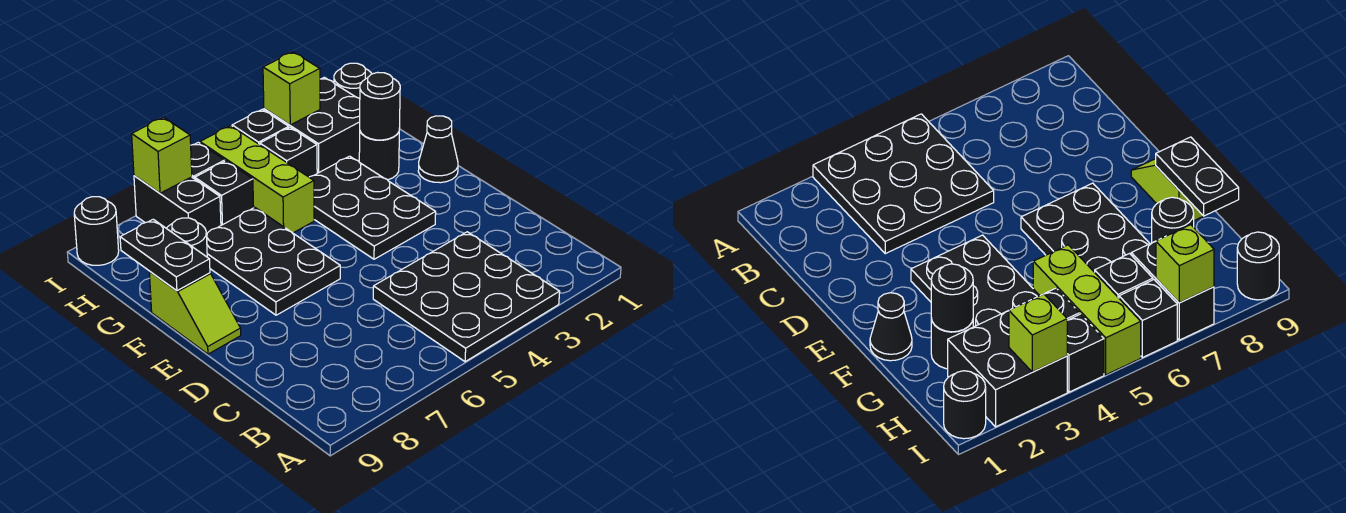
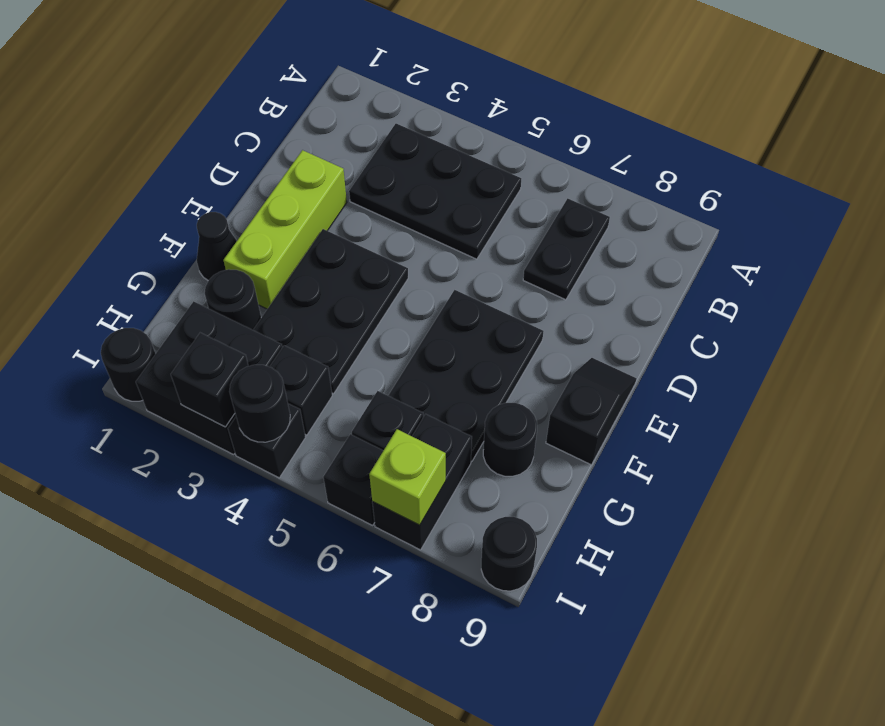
black 3x3 plate [373,232,560,362] -> black 2x3 plate [349,124,521,259]
lime 1x2 slope [149,272,241,354] -> black 1x2 slope [546,358,636,465]
black 1x2 plate [120,219,210,291] -> black 1x2 plate moved to [523,199,610,300]
black 1x1 round brick [360,72,400,140] -> black 1x1 round brick moved to [229,365,290,442]
lime 1x3 brick [200,126,314,233] -> lime 1x3 brick moved to [223,150,347,309]
lime 1x1 brick [263,52,320,125] -> black 1x1 brick [171,333,248,427]

